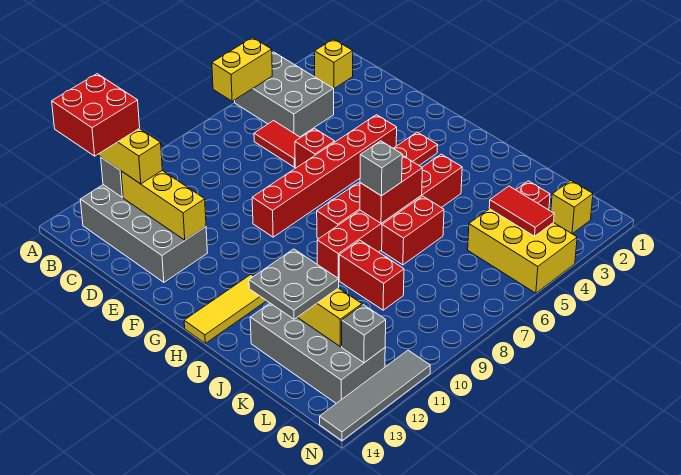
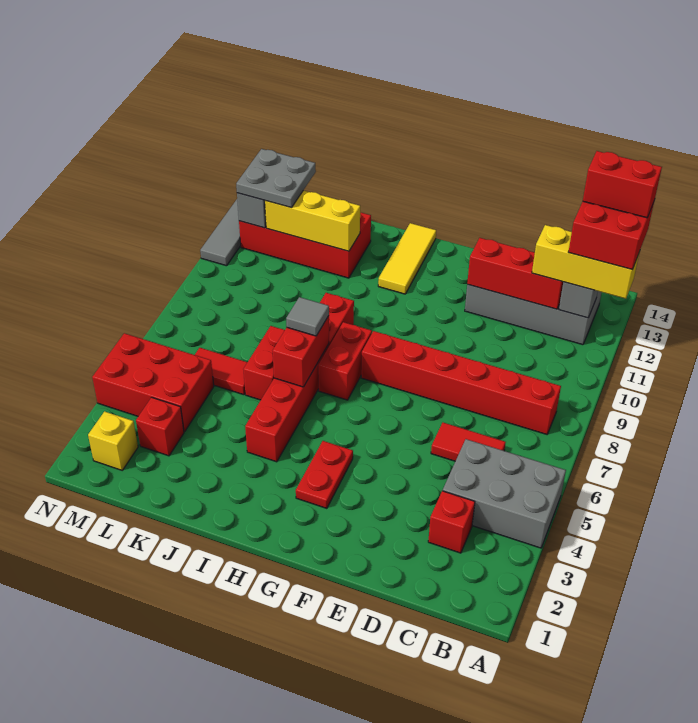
yellow 1x2 brick [212,38,272,101] -> none
yellow 1x1 brick [315,39,353,89] -> none
yellow 1x3 brick [121,171,206,240] -> red 1x3 brick [467,238,563,309]
red 1x1 brick [295,129,335,168] -> red 1x1 brick moved to [428,491,475,553]
red 1x6 brick [252,115,397,237] -> red 1x6 brick turned to [361,331,561,434]
grey 1x1 brick [360,141,402,196] -> grey 1x1 tile [286,297,329,336]
red 1x2 brick [339,240,404,310] -> red 1x2 brick moved to [583,151,662,218]
grey 2x4 brick [250,303,385,403] -> red 2x4 brick [239,212,371,278]
grey 2x2 plate [249,249,339,319] -> grey 2x2 plate moved to [236,149,316,207]
yellow 2x3 brick [468,209,577,293] -> red 2x3 brick [92,333,214,432]
red 1x2 tile [489,186,554,236] -> red 1x2 tile moved to [195,348,247,395]

